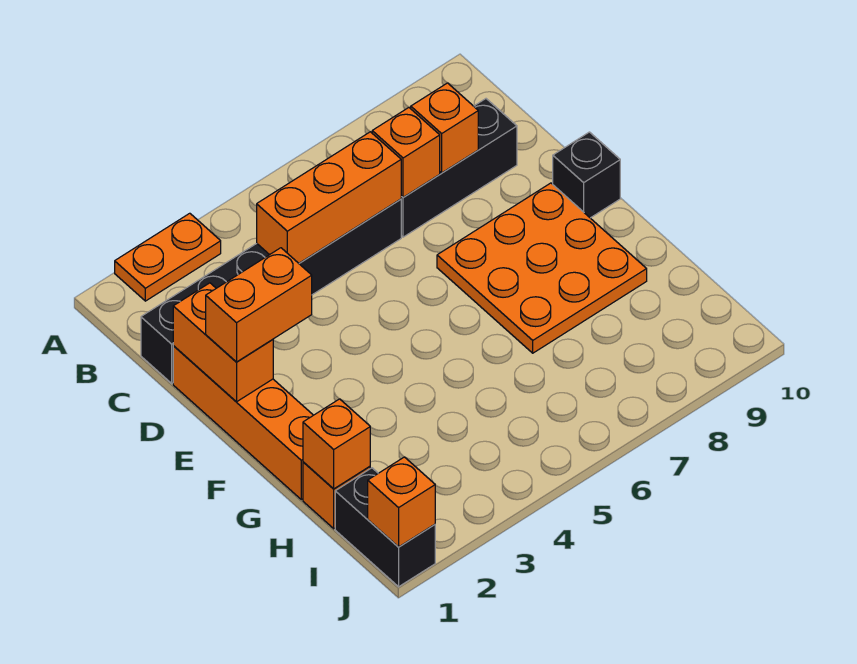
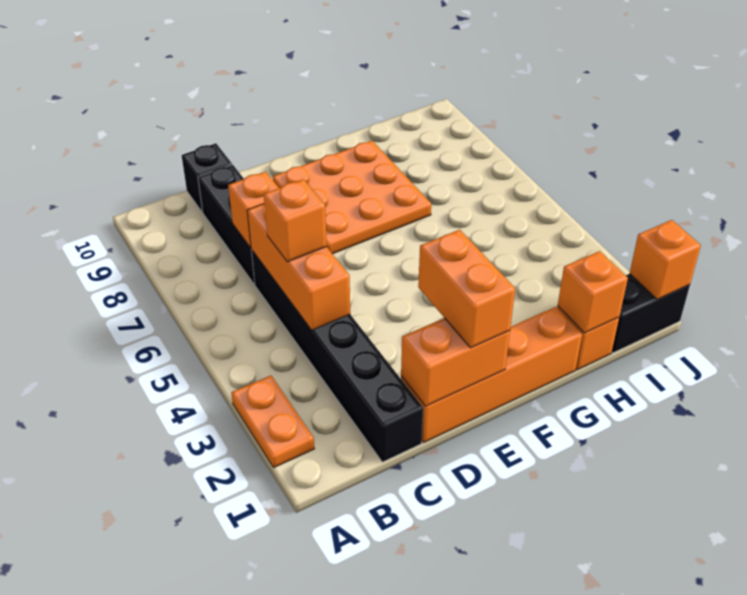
orange 1x1 brick [411,83,478,173] -> orange 1x1 brick moved to [264,179,327,262]
black 1x1 brick [553,132,620,218] -> black 1x1 brick moved to [182,143,232,212]

